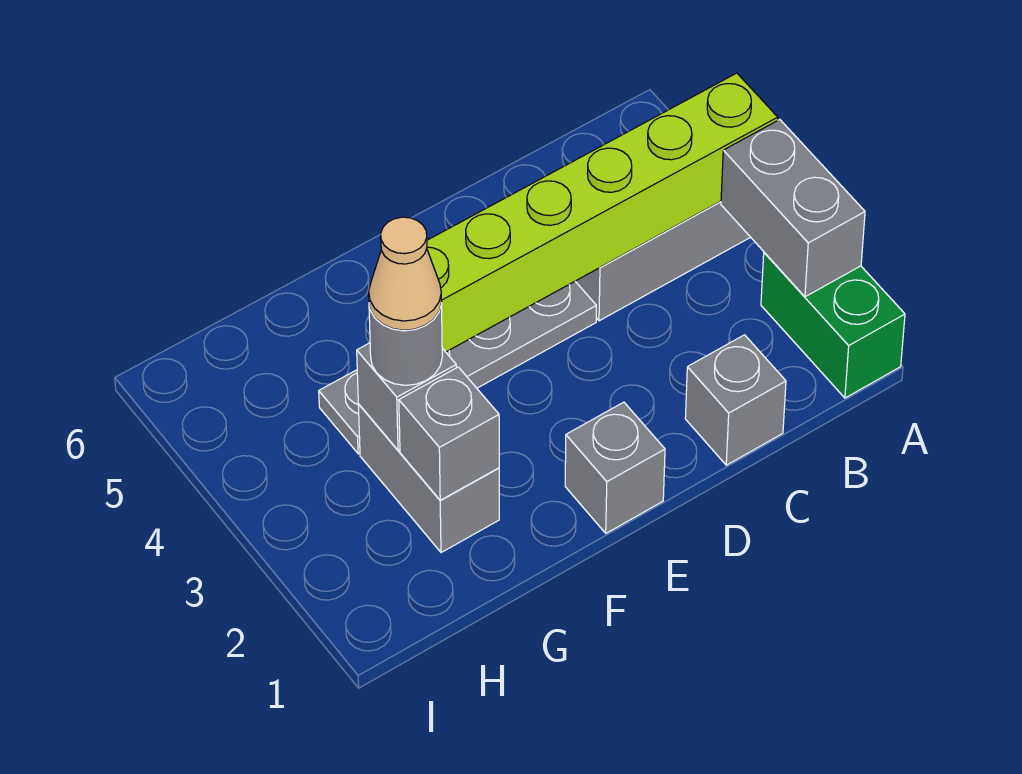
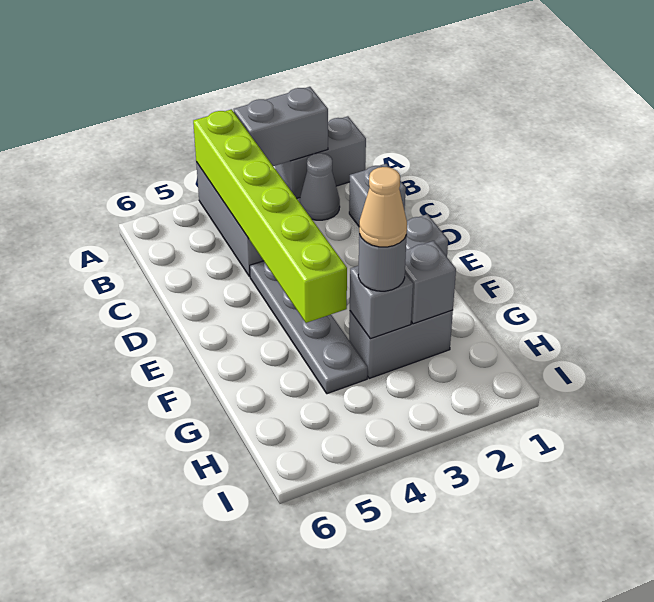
green 1x2 brick [761,253,905,398] -> grey 1x2 brick [275,116,366,198]
none -> grey 1x1 cone [300,153,340,220]

